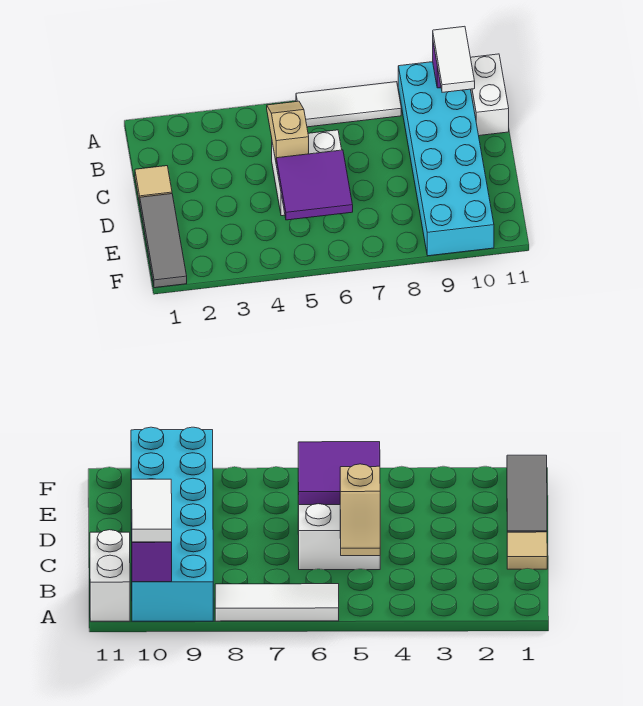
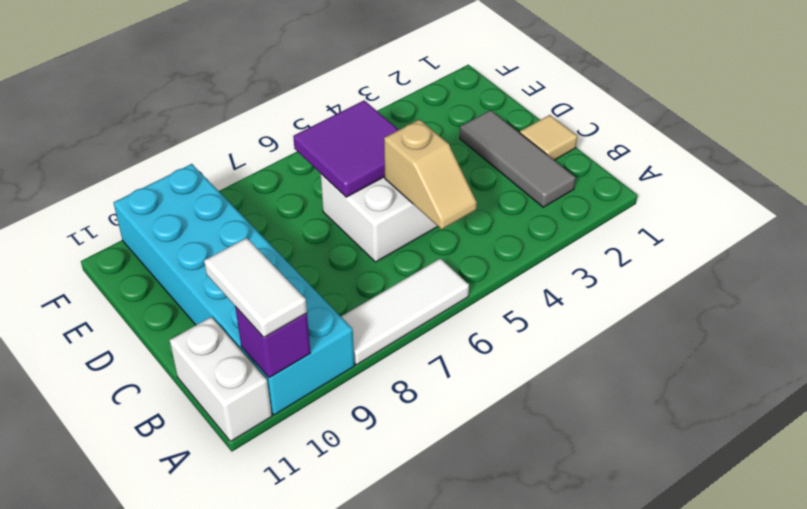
grey 1x3 tile [140,194,187,288] -> grey 1x3 tile moved to [460,110,576,207]

